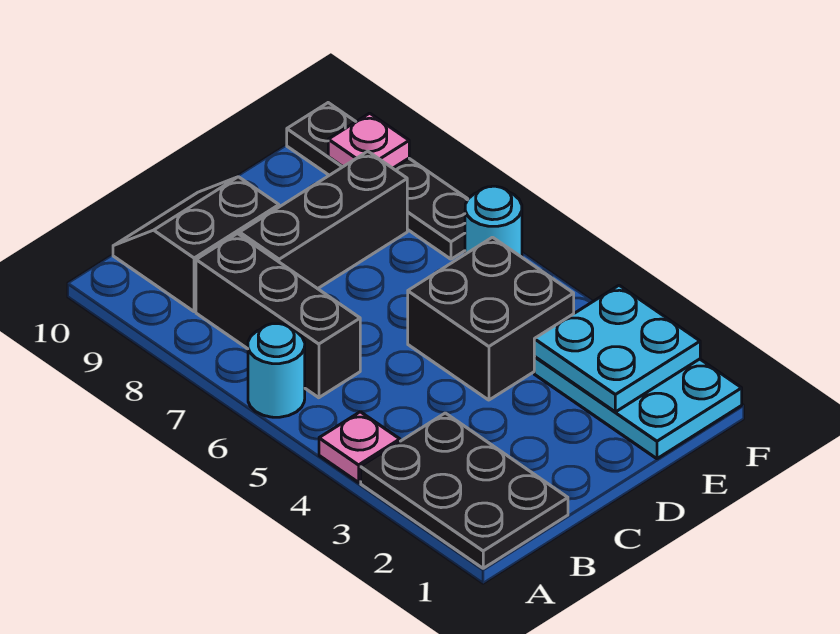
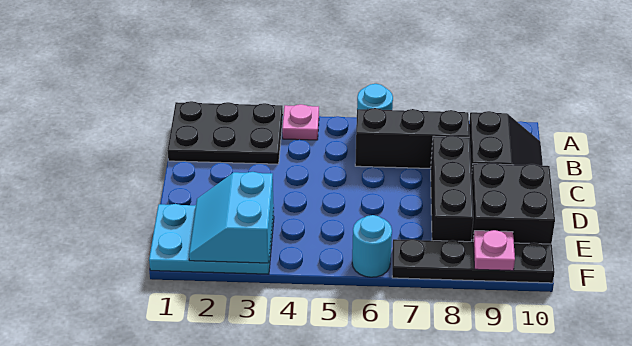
black 2x2 brick [408,237,574,400] -> black 2x2 brick moved to [471,163,555,244]
cyan 2x2 plate [534,285,700,412] -> cyan 2x2 slope [189,172,274,263]

